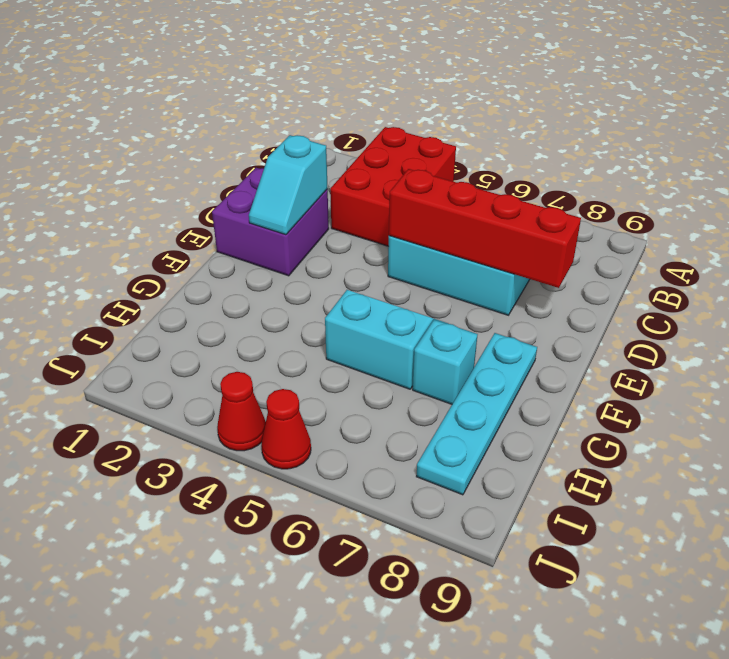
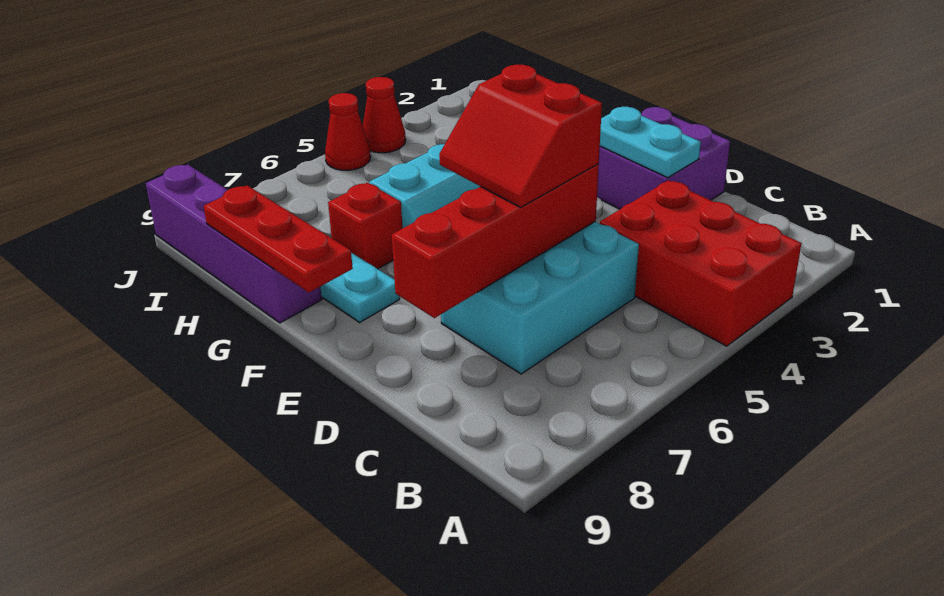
cyan 1x2 slope [249,135,328,235] -> cyan 1x2 plate [600,107,701,178]
none -> red 2x2 slope [439,64,602,207]
none -> red 1x3 plate [204,185,353,292]
cyan 1x1 brick [413,320,478,404] -> red 1x1 brick [328,183,403,269]
none -> purple 1x4 brick [146,164,322,323]

